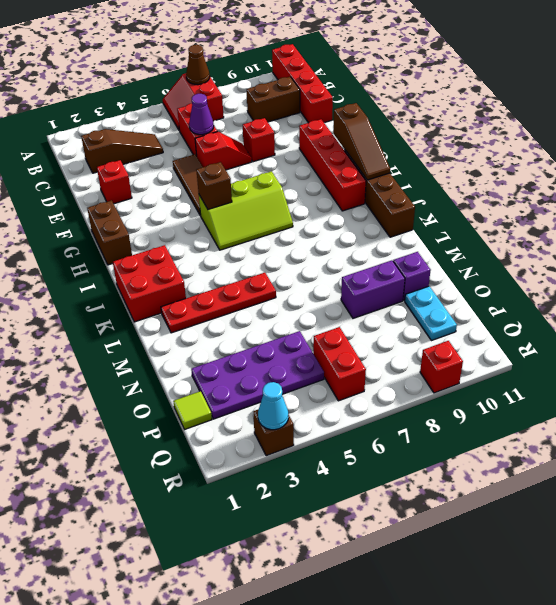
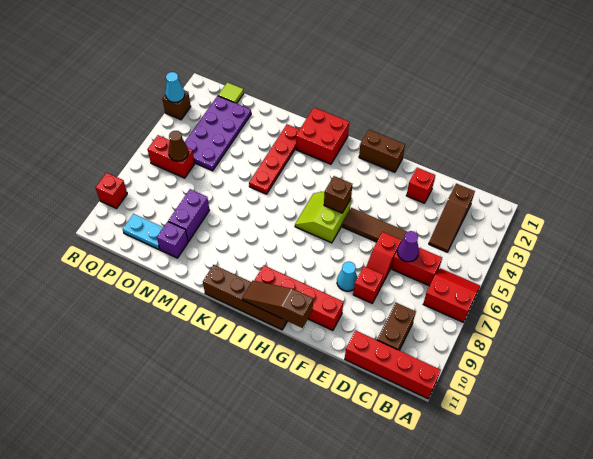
brown 1x1 cone [186,45,210,85] -> brown 1x1 cone moved to [168,131,189,161]
none -> cyan 1x1 cone [337,262,357,291]
lime 2x3 slope [199,171,293,250] -> lime 2x2 slope [295,192,351,243]

